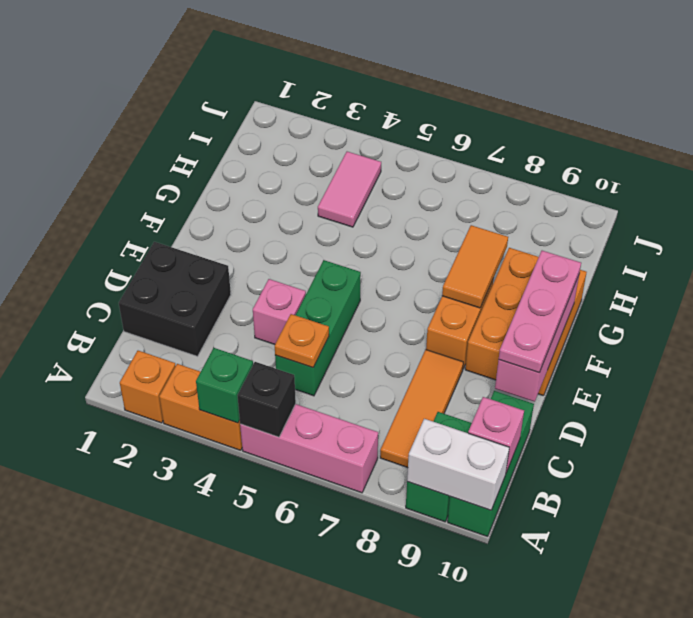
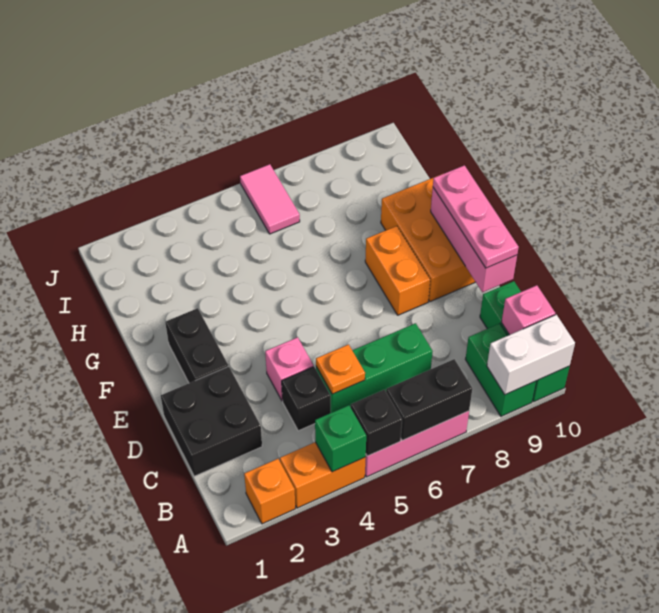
none -> black 1x2 brick [386,359,472,440]
orange 1x3 tile [380,350,463,468] -> none
none -> black 1x1 brick [282,367,331,431]
green 1x3 brick [275,260,361,396] -> green 1x3 brick turned to [316,323,433,413]
none -> black 1x2 brick [165,308,228,383]
orange 1x2 tile [442,225,508,308] -> none
pink 1x2 tile [318,152,381,227] -> pink 1x2 tile moved to [240,164,300,234]

